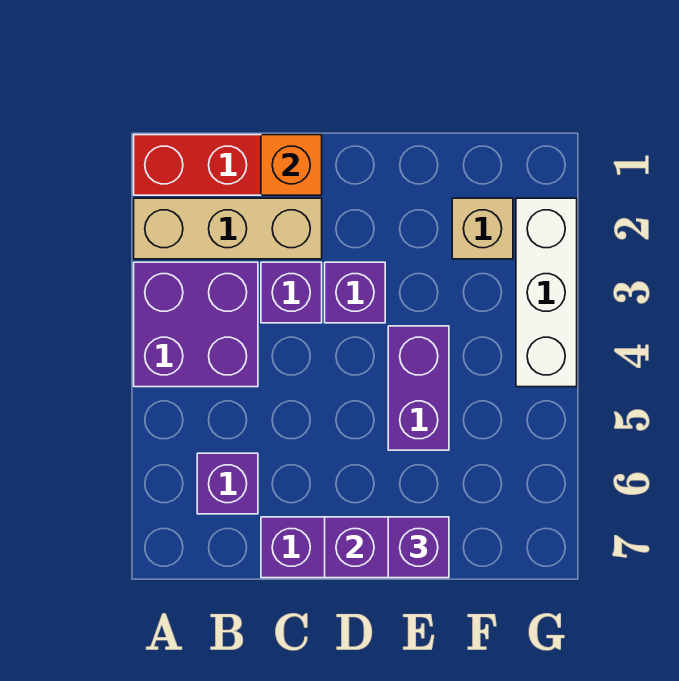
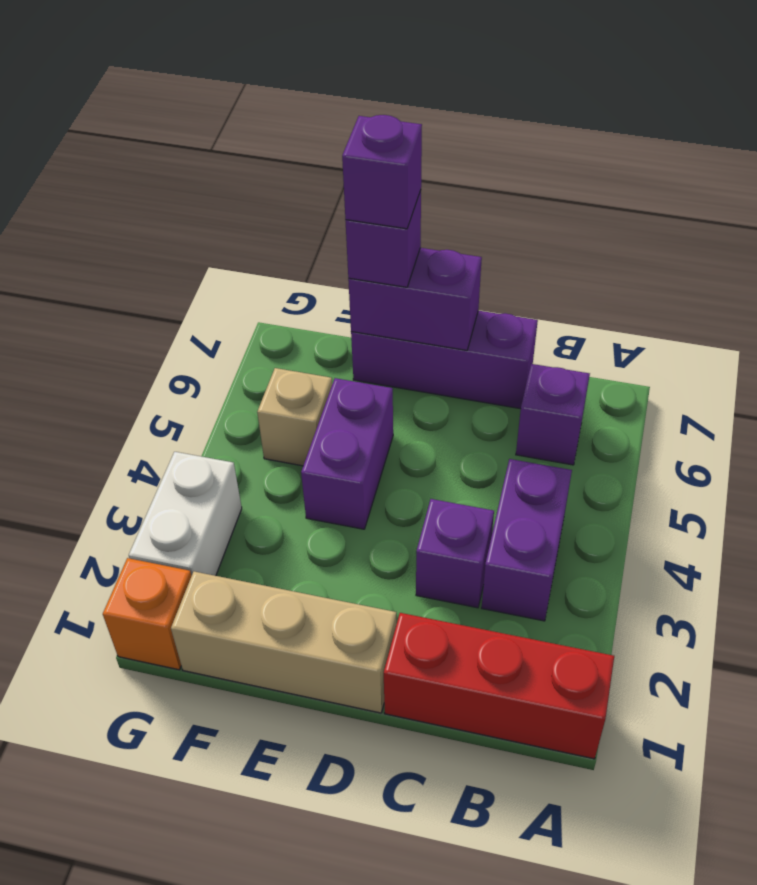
tan 1x3 brick [134,198,322,259] -> tan 1x3 brick moved to [171,571,397,713]
purple 2x2 brick [134,262,258,387] -> purple 1x2 brick [482,459,572,621]
orange 1x1 brick [261,135,322,195] -> orange 1x1 brick moved to [103,558,192,670]
purple 1x1 brick [325,262,385,323] -> purple 1x1 brick moved to [342,115,422,229]
tan 1x1 brick [452,198,513,259] -> tan 1x1 brick moved to [257,368,332,466]
white 1x3 brick [516,198,577,387] -> white 1x2 brick [129,452,242,576]

